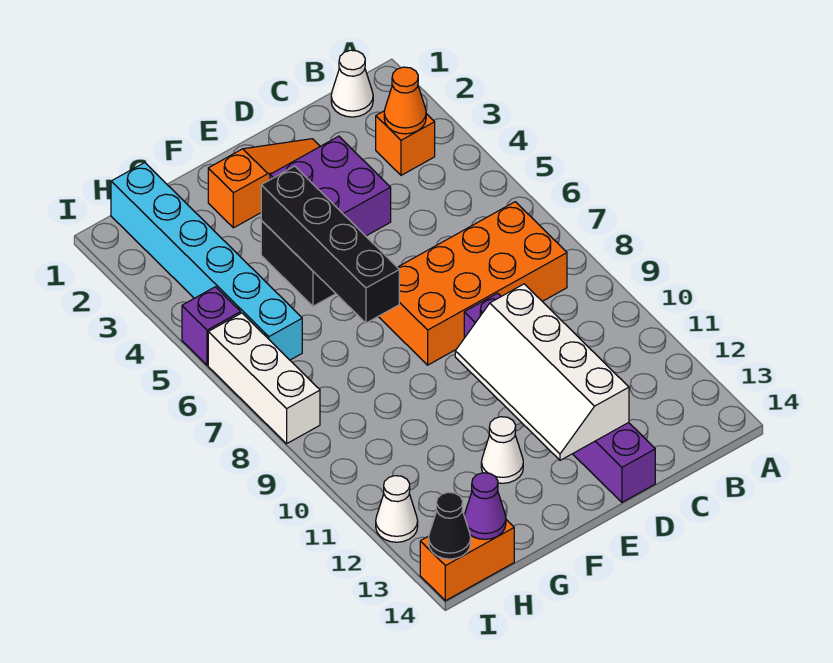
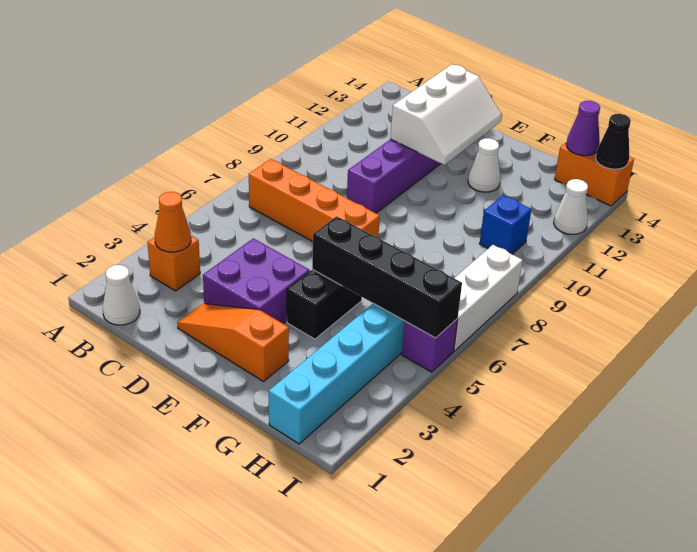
orange 2x4 brick [378,202,567,365] -> orange 1x4 brick [249,159,380,241]
white 2x4 slope [455,284,629,460] -> white 2x3 slope [390,64,502,165]
black 1x4 brick [261,166,399,323] -> black 1x4 brick turned to [312,216,462,338]
none -> blue 1x1 brick [480,195,531,254]

